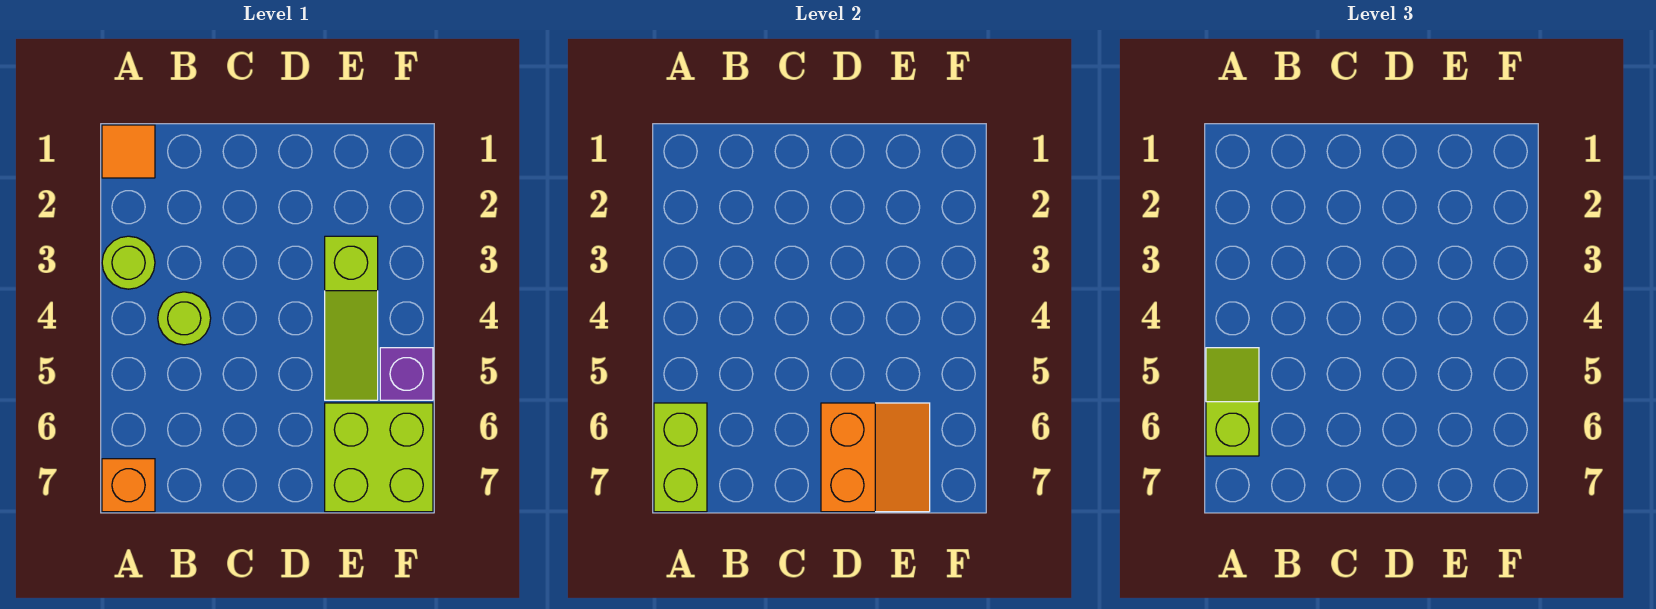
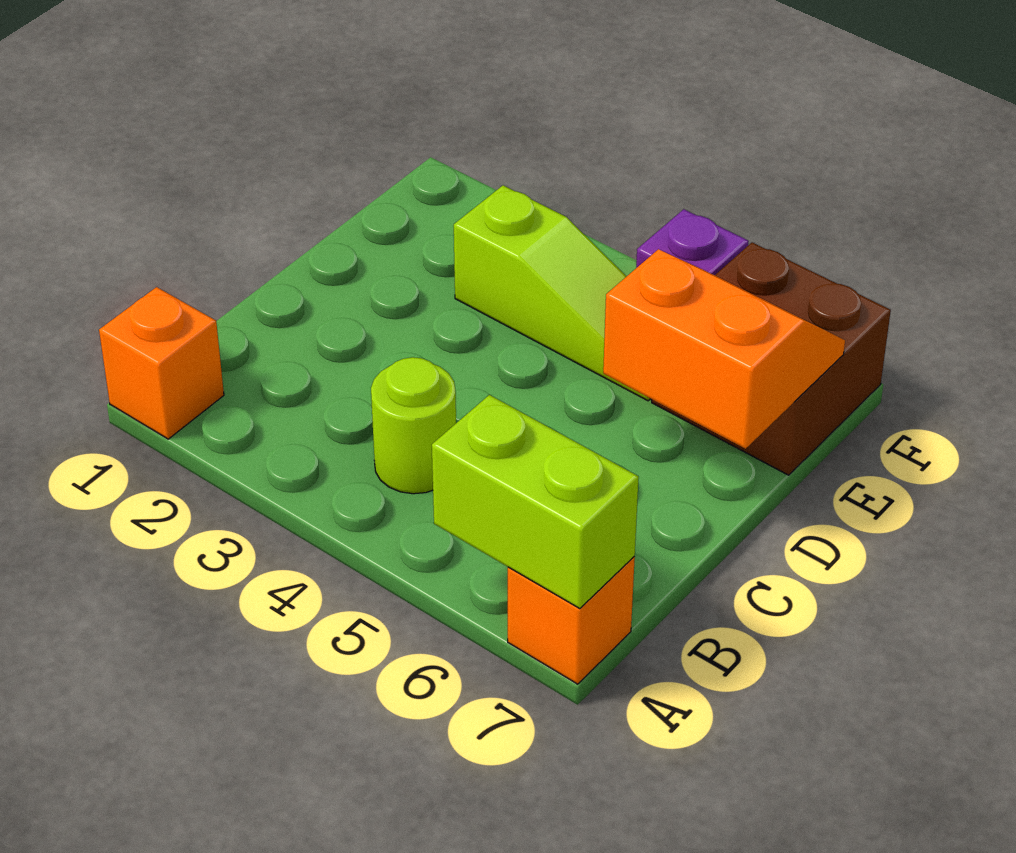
orange 1x1 tile [102,125,155,178] -> orange 1x1 brick [99,287,224,439]
lime 1x1 round brick [102,236,155,289] -> none
lime 1x2 slope [1206,348,1259,456] -> none
lime 2x2 brick [325,403,433,512] -> brown 2x2 brick [652,242,891,475]

